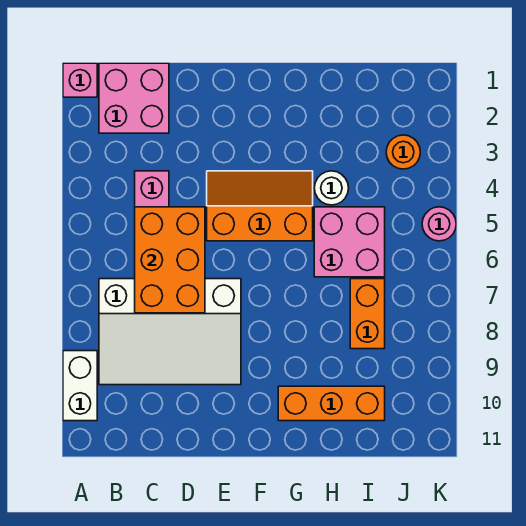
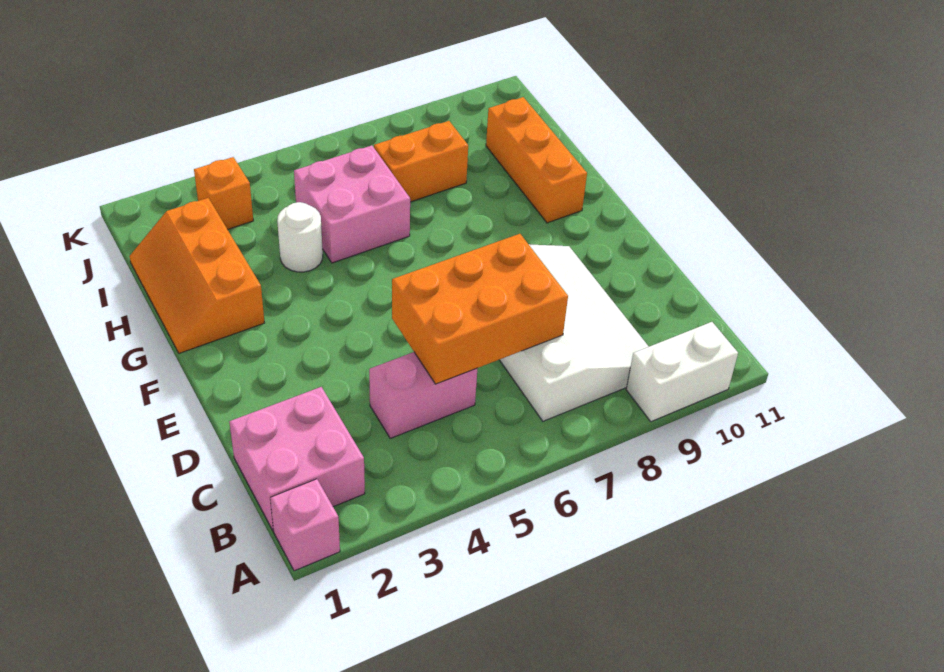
orange 2x3 slope [207,171,313,241] -> orange 2x3 slope moved to [130,198,264,353]
orange 1x1 round brick [386,135,420,169] -> orange 1x1 brick [194,157,253,229]
pink 1x1 round brick [422,207,456,241] -> none

